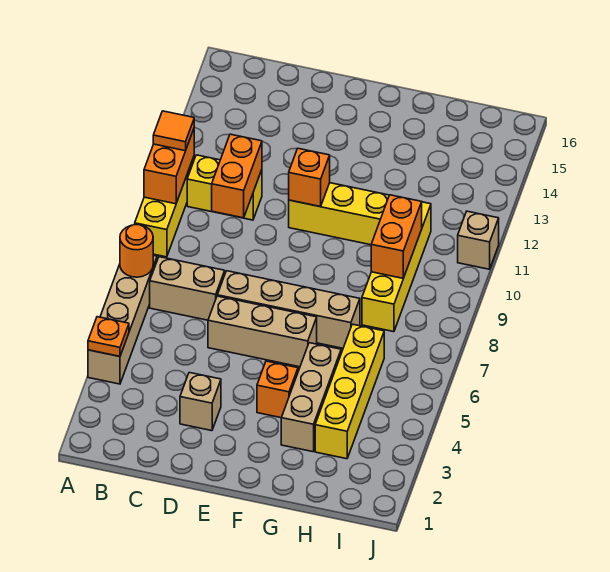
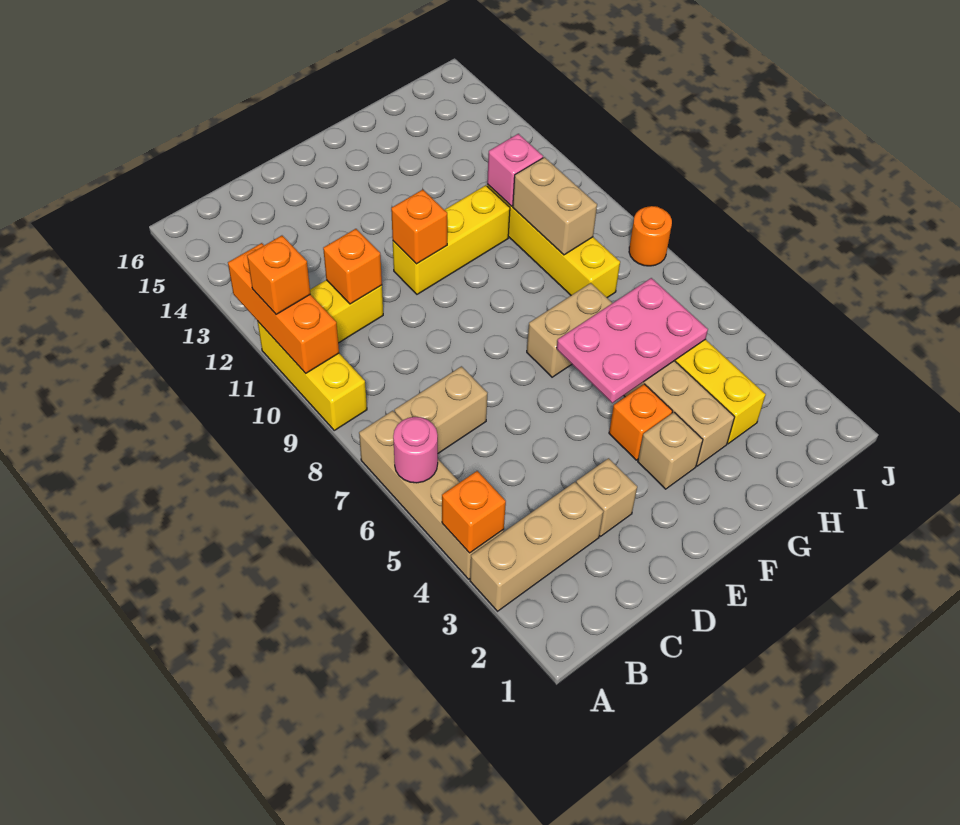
orange 1x1 plate [88,317,129,356] -> orange 1x1 brick [442,471,506,553]
none -> pink 1x1 round brick [393,417,438,483]
orange 1x1 round brick [120,225,153,277] -> orange 1x1 round brick moved to [629,206,672,266]
orange 1x2 brick [144,129,194,204] -> orange 1x3 brick [228,243,339,373]
orange 1x1 tile [153,111,194,151] -> orange 1x1 brick [247,236,310,314]
orange 1x2 brick [212,134,262,218] -> orange 1x1 brick [323,229,382,304]
tan 1x3 brick [208,296,317,367] -> tan 1x3 brick moved to [470,482,604,611]
tan 1x4 brick [217,271,360,348] -> tan 1x2 brick [527,283,612,377]
none -> pink 2x3 plate [557,278,708,403]
orange 1x2 brick [371,195,422,278] -> tan 1x2 brick [513,157,597,255]
none -> pink 1x1 brick [487,134,543,206]
tan 1x1 brick [458,211,499,269] -> tan 1x1 brick moved to [638,412,703,489]

